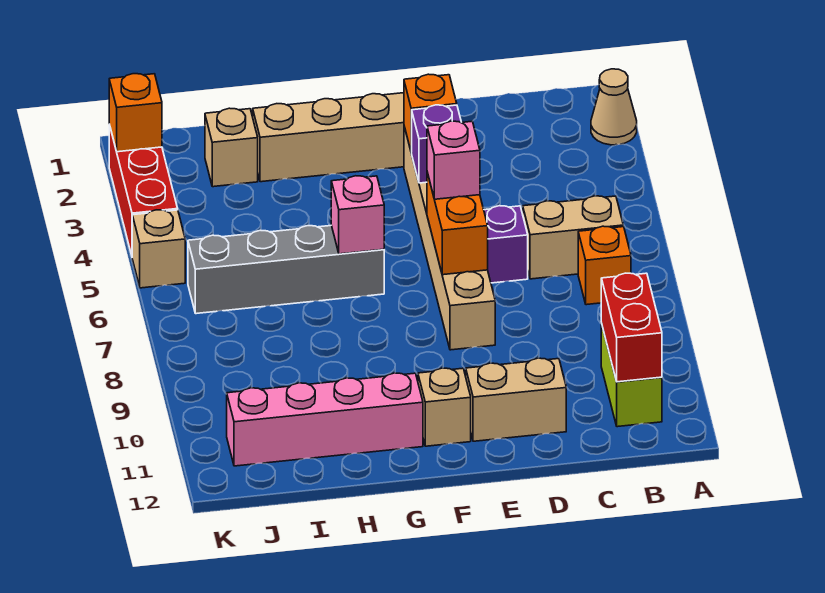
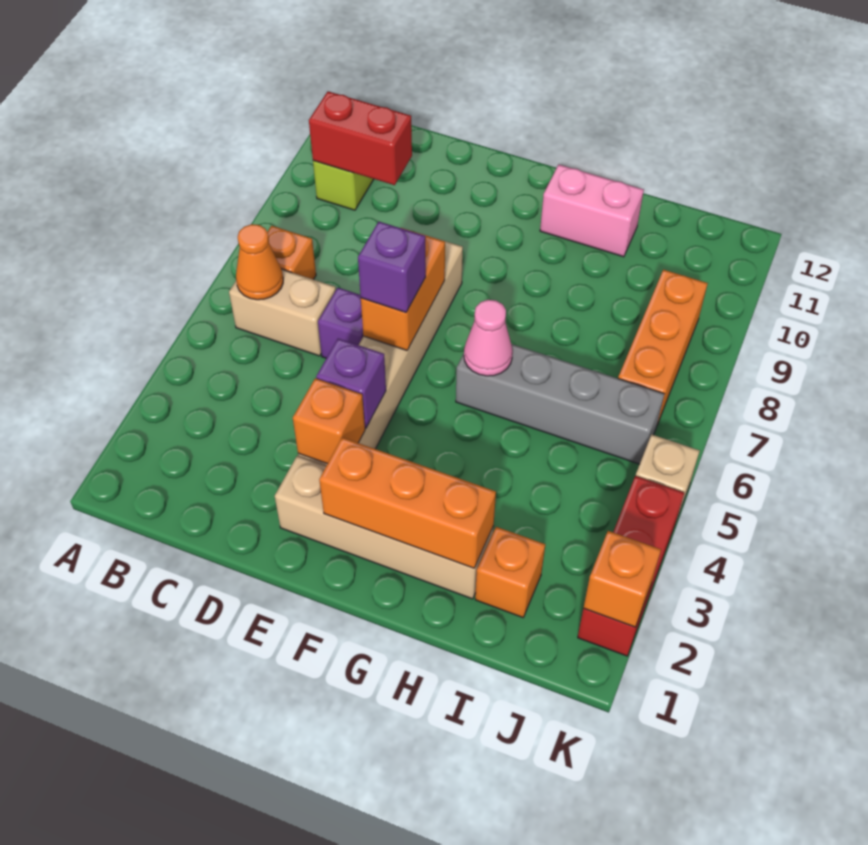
tan 1x1 cone [591,69,637,145] -> none
none -> orange 1x1 cone [236,224,283,300]
red 1x2 brick [601,273,662,382] -> red 1x2 brick turned to [309,91,412,185]
tan 1x2 brick [466,358,566,441] -> none
pink 1x1 brick [427,121,480,199] -> purple 1x1 brick [358,222,426,313]
none -> orange 1x3 brick [319,438,496,568]
tan 1x1 brick [418,368,471,446] -> none
pink 1x1 brick [331,176,384,254] -> pink 1x1 cone [464,300,513,376]
pink 1x4 brick [227,373,423,466] -> pink 1x2 brick [540,165,644,257]
tan 1x1 brick [205,108,258,187] -> orange 1x1 brick [475,527,545,617]
none -> orange 1x3 brick [618,270,708,425]

